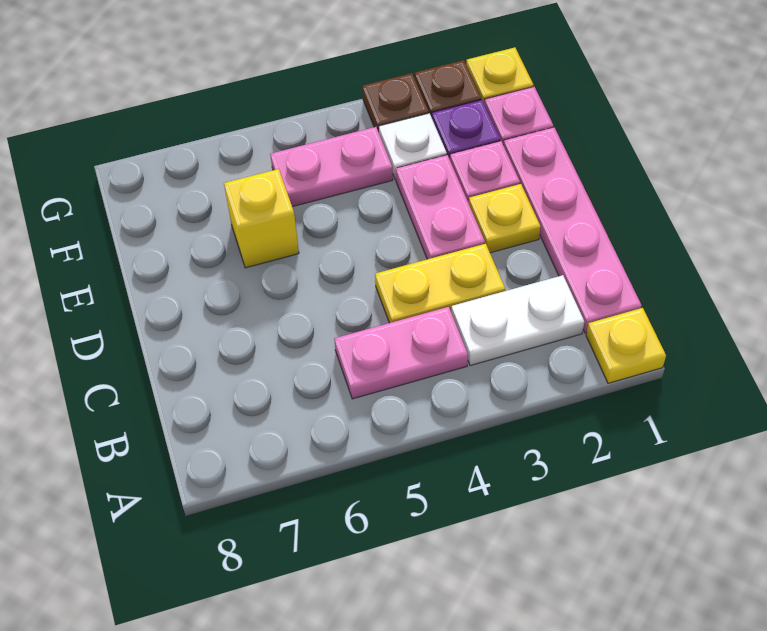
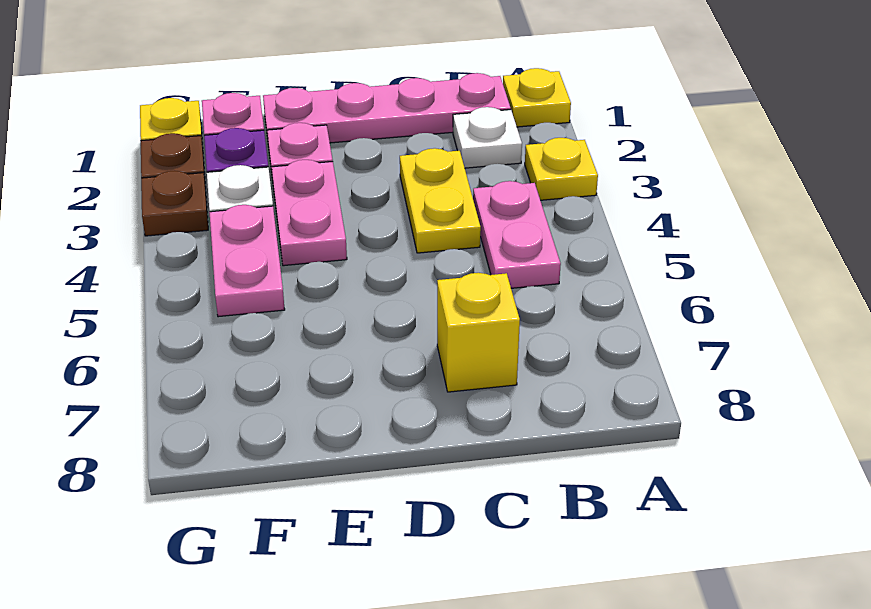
white 1x2 plate [451,275,584,366] -> white 1x1 plate [453,107,522,168]
yellow 1x1 plate [469,184,541,253] -> yellow 1x1 plate moved to [525,138,598,200]
pink 1x2 plate [396,155,485,259] -> pink 1x2 plate turned to [272,160,347,266]
yellow 1x1 brick [224,169,299,268] -> yellow 1x1 brick moved to [437,273,520,392]

